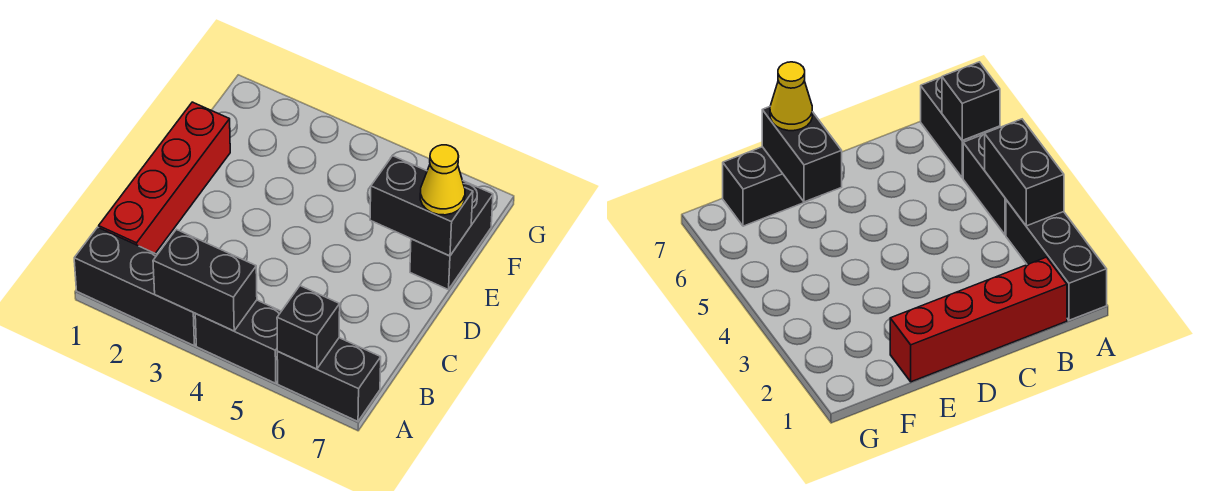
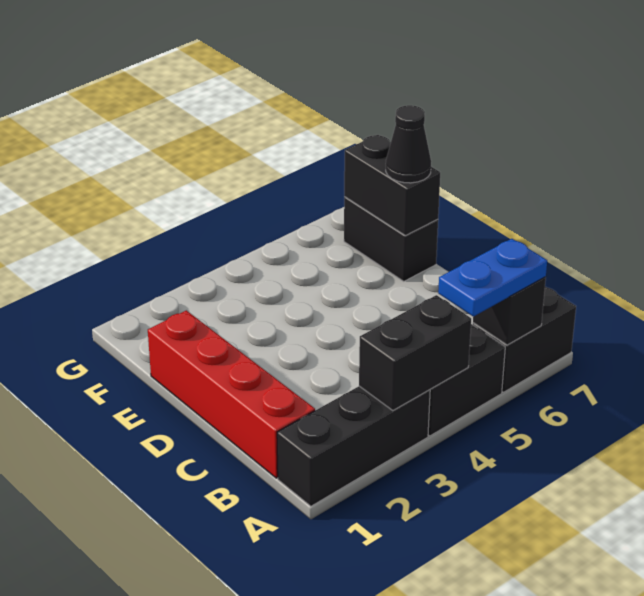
none -> blue 1x2 plate [438,239,547,317]
black 1x2 brick [370,156,473,256] -> black 1x2 brick turned to [344,135,440,236]
yellow 1x1 cone [420,145,465,215] -> black 1x1 cone [386,105,431,183]

